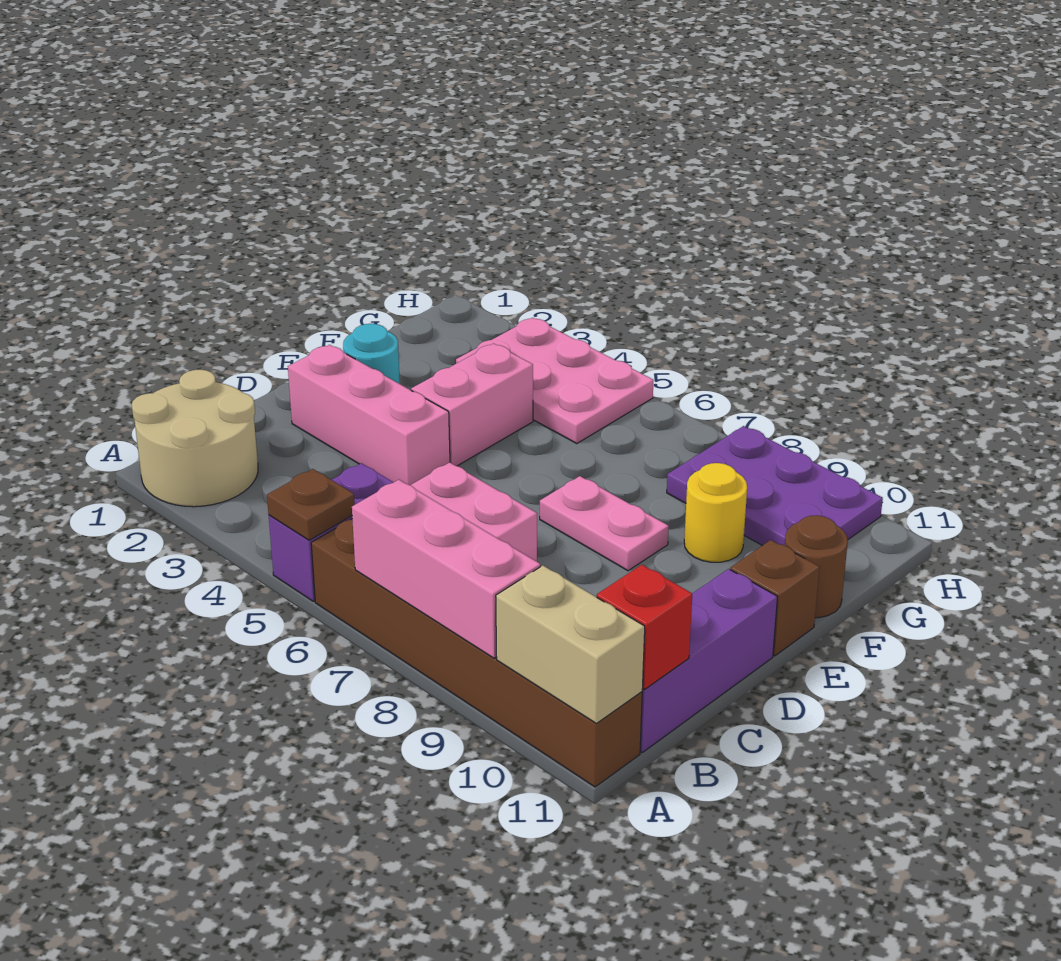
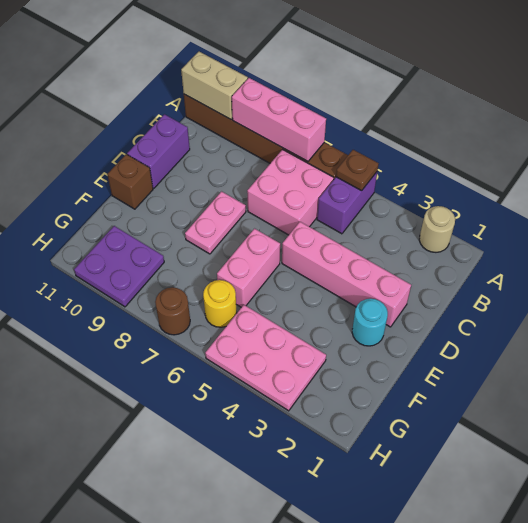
tan 2x2 round brick [132,370,258,507] -> tan 1x1 round brick [419,206,455,252]
purple 1x3 brick [640,569,777,752] -> purple 1x2 brick [127,114,190,188]
red 1x1 brick [597,565,692,689] -> none
pink 1x3 brick [288,345,450,485] -> pink 1x4 brick [282,222,411,327]
pink 1x2 brick [411,344,533,466] -> pink 1x2 brick moved to [217,229,280,307]
pink 1x2 plate [540,476,669,571] -> pink 1x2 plate turned to [185,191,246,254]
yellow 1x1 round brick [684,463,747,562] -> yellow 1x1 round brick moved to [203,280,237,327]
brown 1x1 round brick [785,515,848,618] -> brown 1x1 round brick moved to [155,287,190,335]
purple 2x3 plate [667,426,883,546] -> purple 2x2 plate [74,226,164,307]

